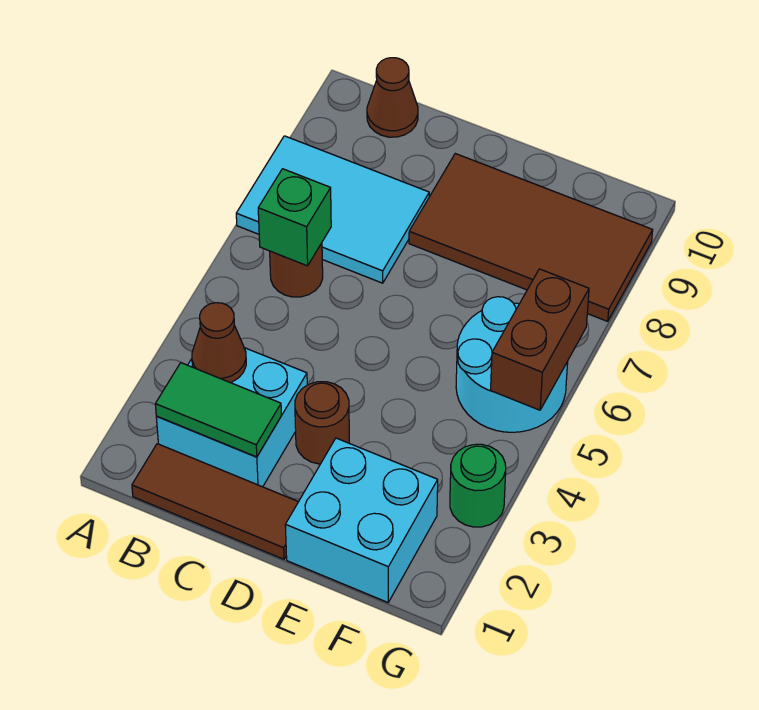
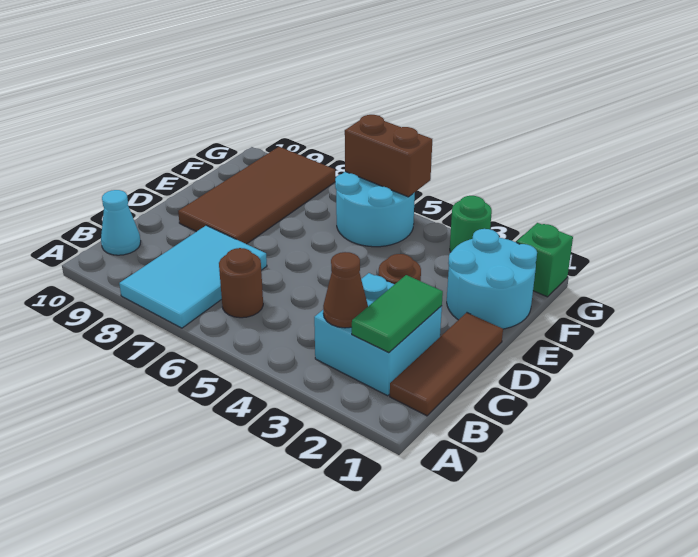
green 1x1 brick [258,169,331,266] -> green 1x1 brick moved to [517,223,573,297]
brown 1x1 cone [367,58,418,137] -> cyan 1x1 cone [101,190,141,255]
cyan 2x2 brick [285,438,438,602] -> cyan 2x2 round brick [447,229,537,329]

